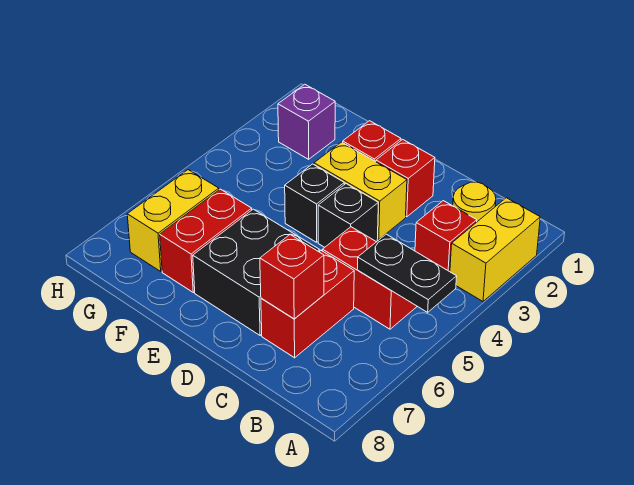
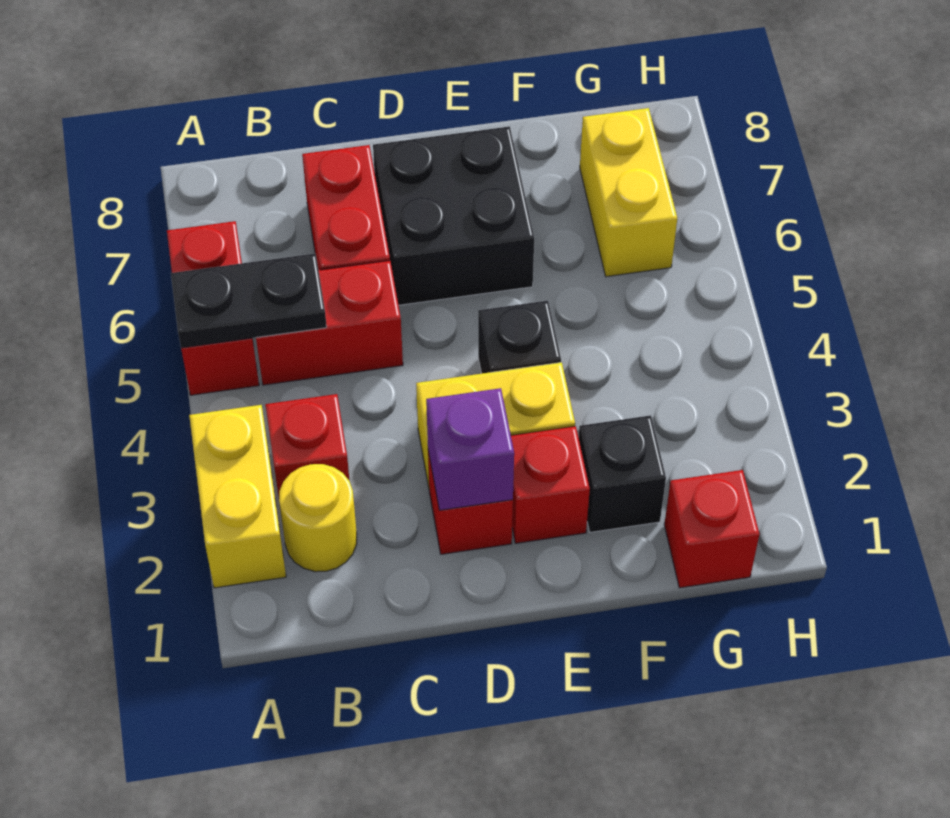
red 1x1 brick [260,234,324,319] -> red 1x1 brick moved to [664,470,759,588]
black 1x1 brick [318,184,378,247] -> black 1x1 brick moved to [579,415,666,532]
red 1x2 brick [160,189,252,292] -> red 1x2 brick moved to [167,221,259,395]
purple 1x1 brick [278,84,335,159] -> purple 1x1 brick moved to [426,388,514,510]

